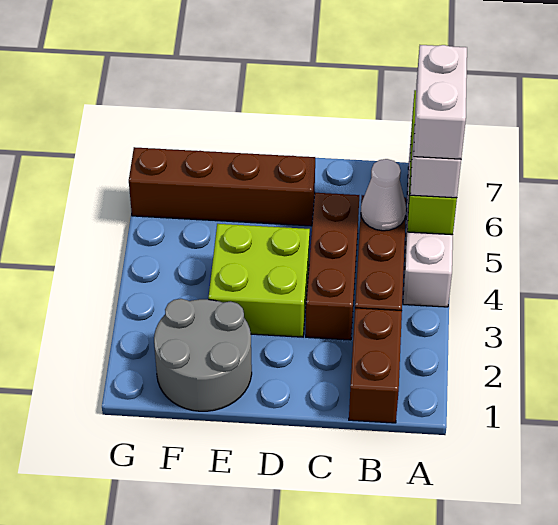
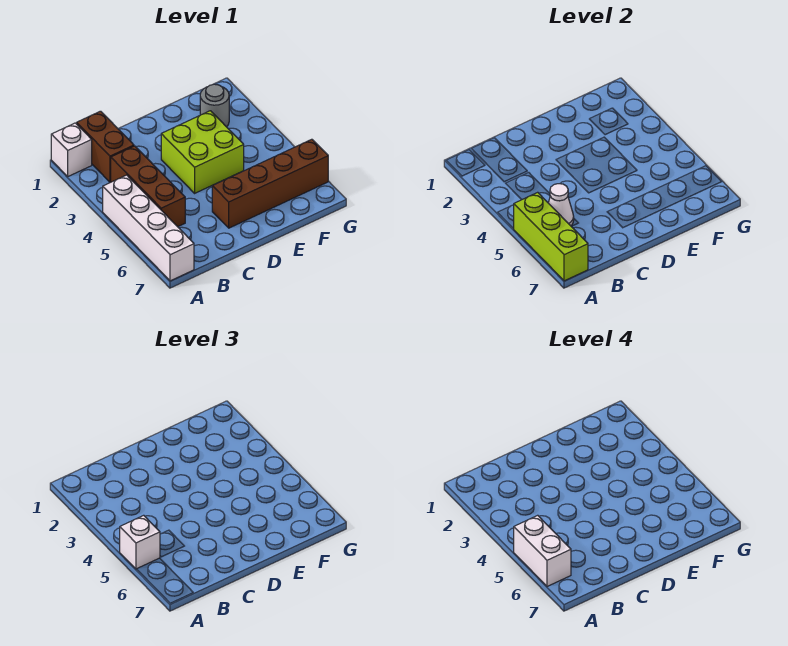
none -> white 1x1 brick [51,123,92,176]
brown 1x3 brick [306,193,359,340] -> none
grey 2x2 round brick [154,299,252,411] -> grey 1x1 round brick [200,84,229,127]

